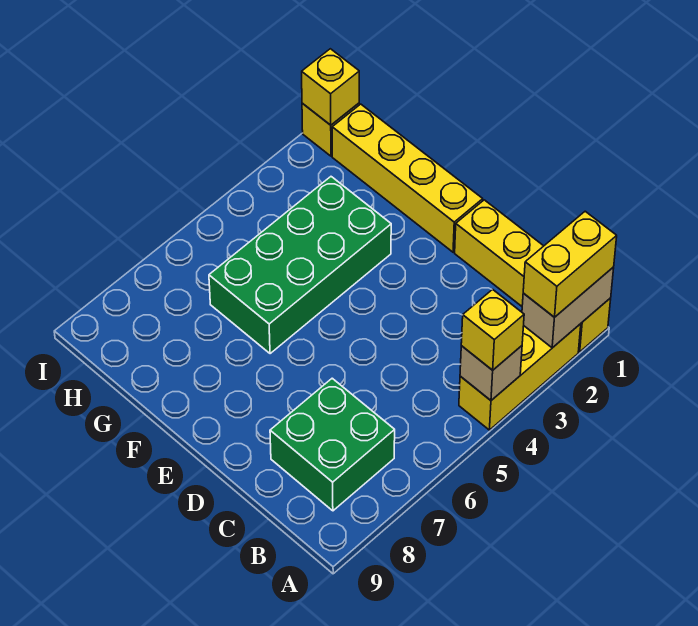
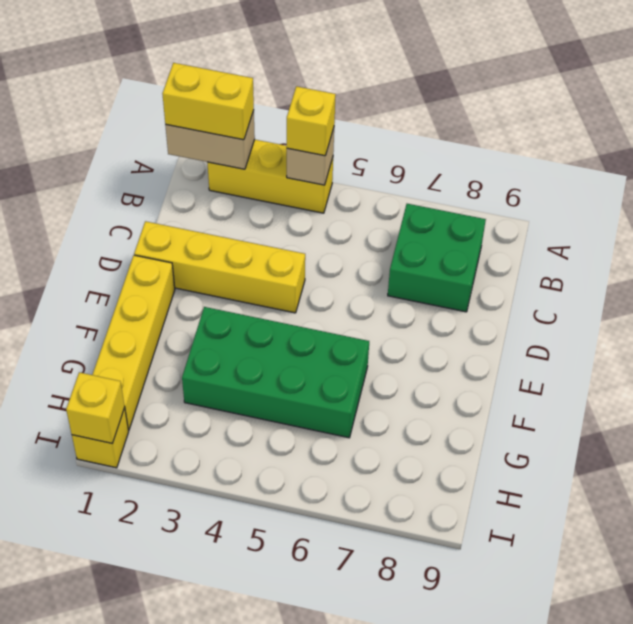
yellow 1x4 brick [455,200,611,352] -> yellow 1x4 brick turned to [134,221,305,313]

